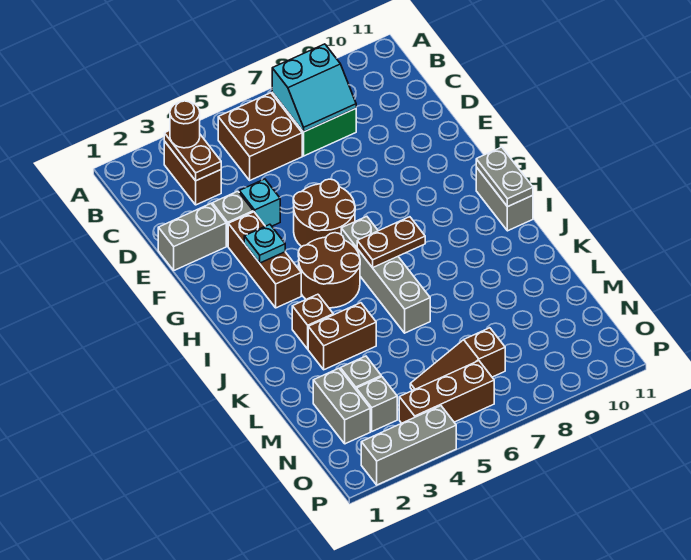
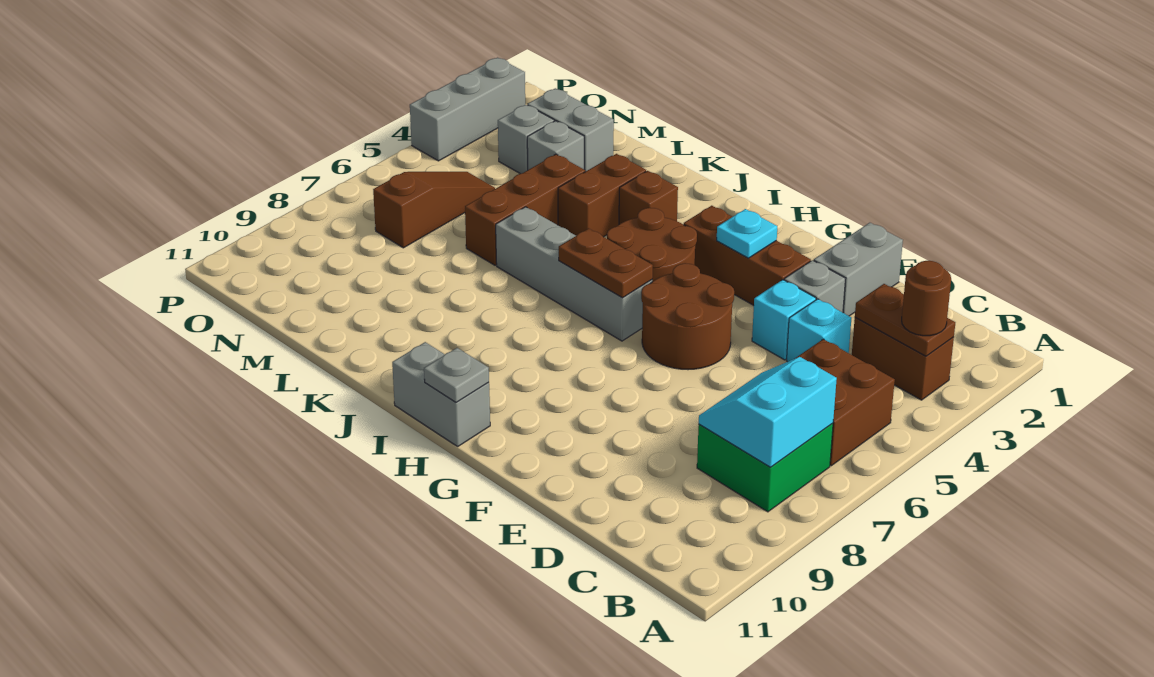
none -> cyan 1x1 brick [786,299,851,362]
grey 1x2 plate [476,147,533,207] -> grey 1x1 plate [424,348,489,402]
brown 1x2 plate [357,217,425,268] -> brown 1x2 plate turned to [559,228,653,298]
brown 1x3 brick [399,361,494,423] -> brown 1x3 brick moved to [465,154,586,265]

